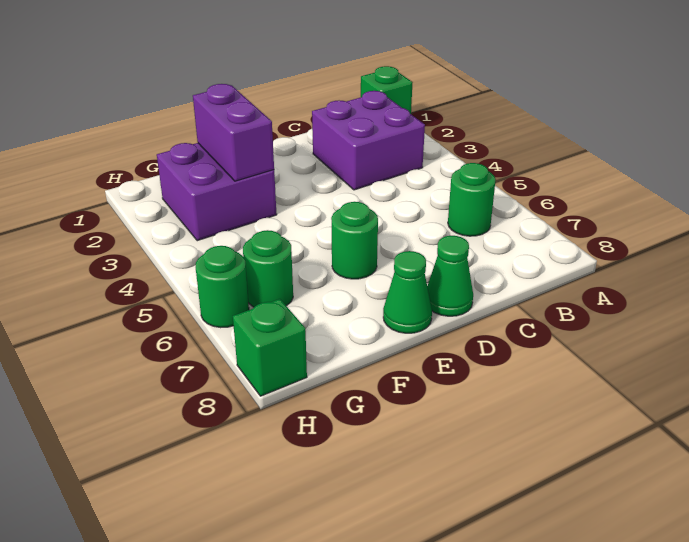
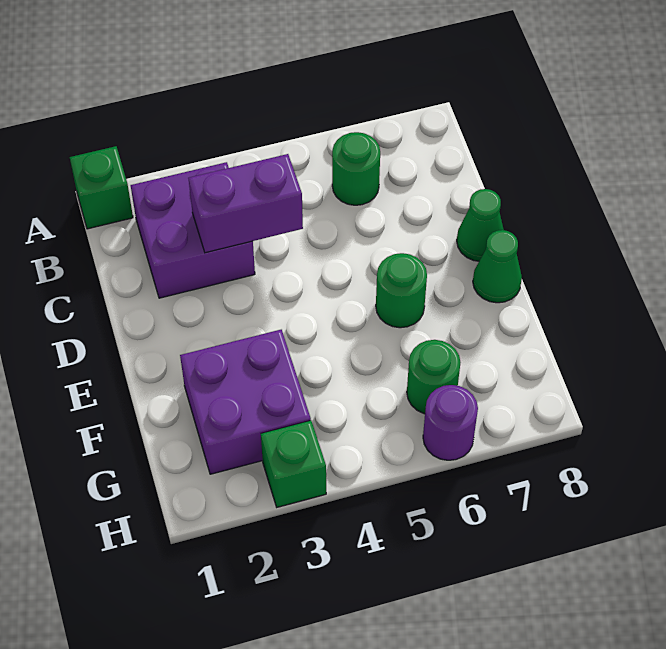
purple 1x2 brick [193,84,274,181] -> purple 1x2 brick moved to [189,154,303,253]
green 1x1 round brick [196,246,249,328] -> purple 1x1 round brick [423,385,478,460]
green 1x1 brick [233,299,307,396] -> green 1x1 brick moved to [261,421,326,507]

